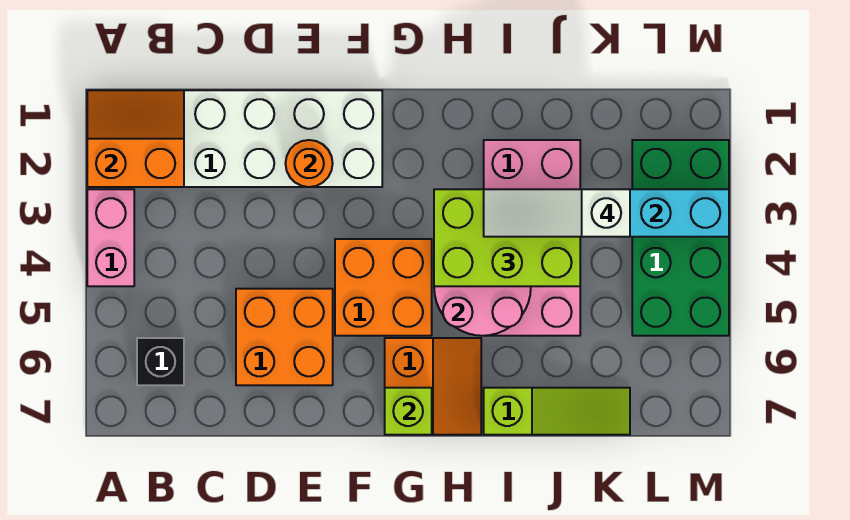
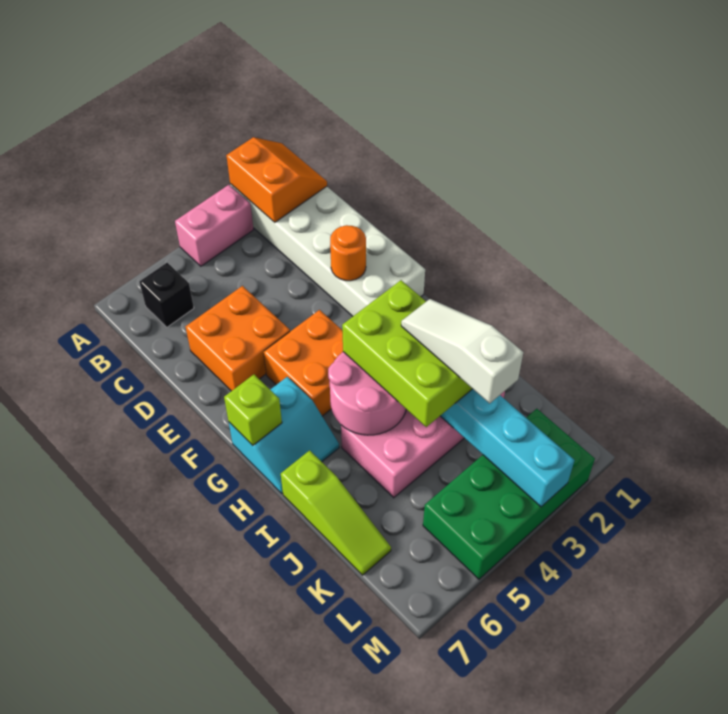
orange 2x2 slope [385,338,481,435] -> cyan 2x2 slope [229,377,339,494]

